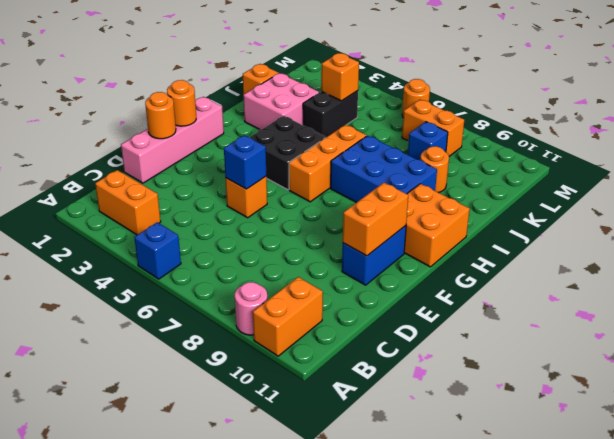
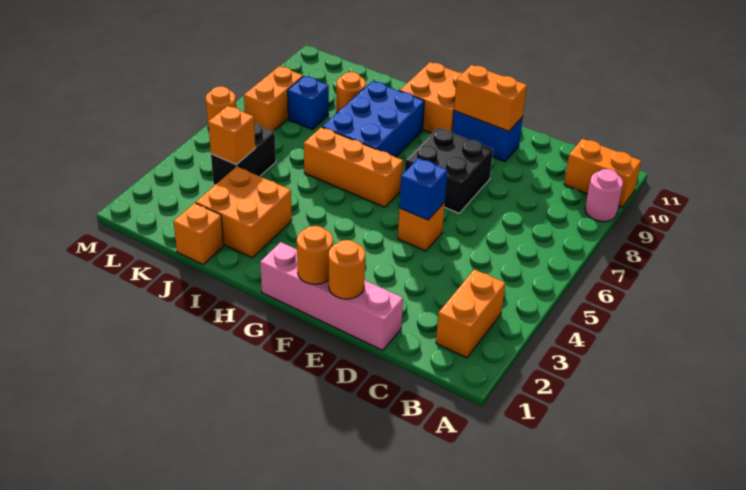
blue 1x1 brick [134,222,181,279] -> none
black 2x2 brick [250,116,326,190] -> black 2x2 brick moved to [405,128,493,213]
pink 2x2 brick [243,73,319,130] -> orange 2x2 brick [196,167,292,258]
black 1x2 brick [303,91,358,137] -> black 1x2 brick turned to [211,123,276,185]

